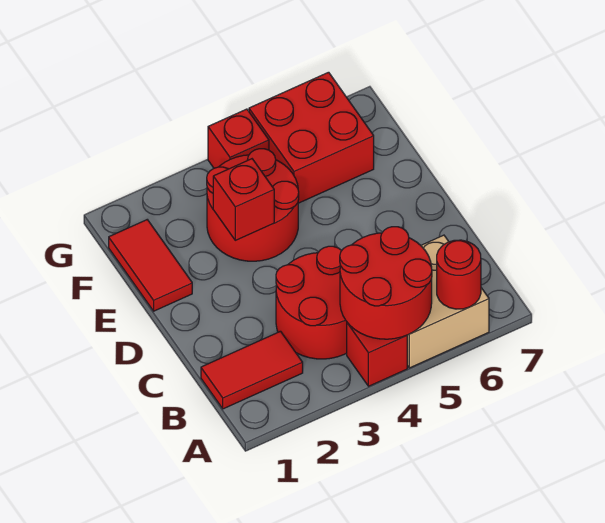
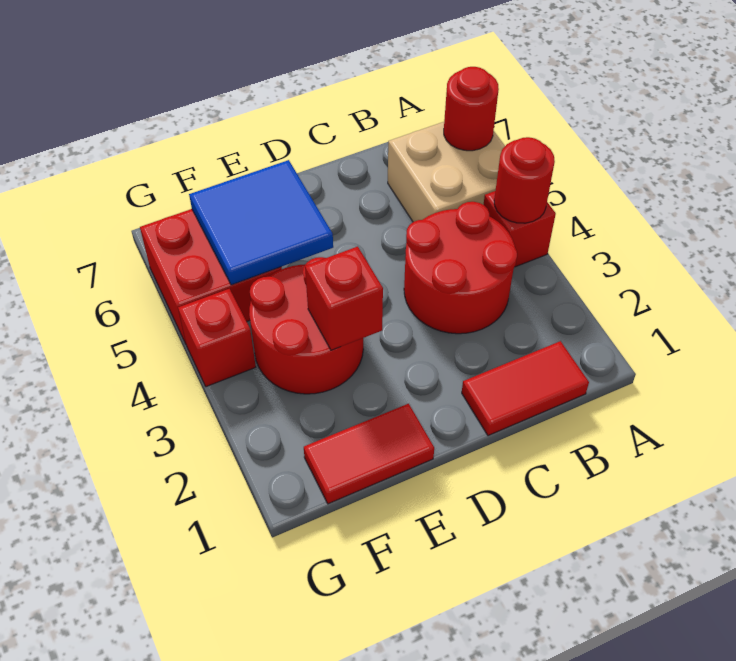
red 2x2 round brick [340,227,432,339] -> red 1x1 round brick [494,137,555,223]
red 1x2 tile [201,331,303,409] -> red 1x2 tile turned to [462,341,589,436]
none -> blue 2x2 tile [189,160,333,285]

